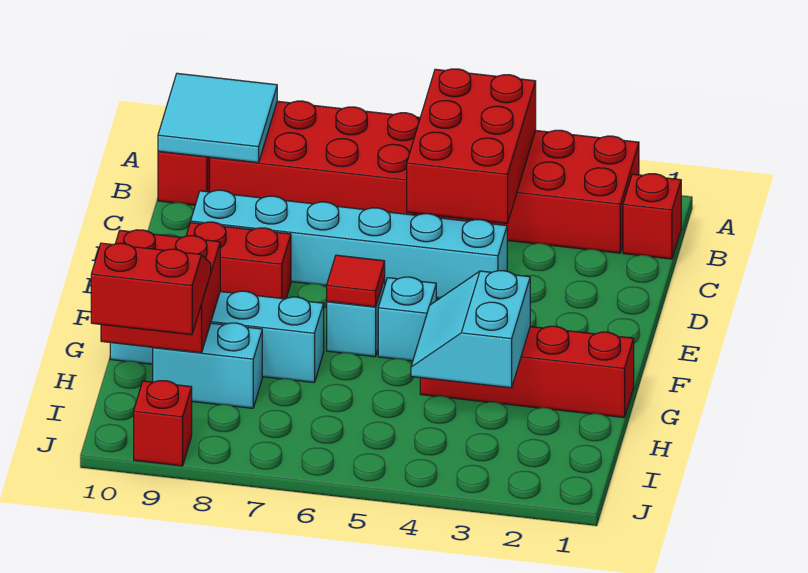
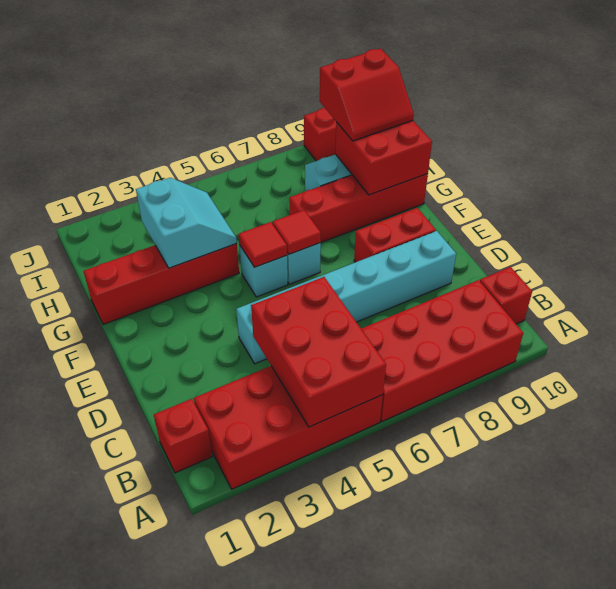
cyan 2x2 tile [158,73,277,163] -> none
none -> red 1x1 tile [238,222,287,267]
cyan 1x4 brick [110,291,324,382] -> red 1x4 brick [289,174,428,242]

